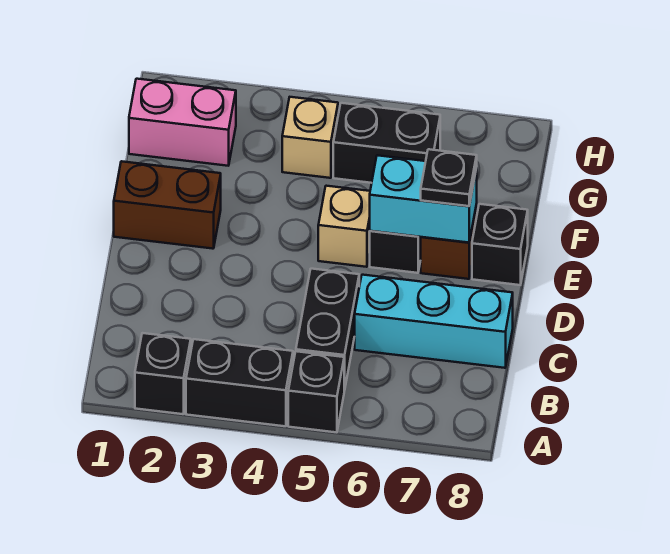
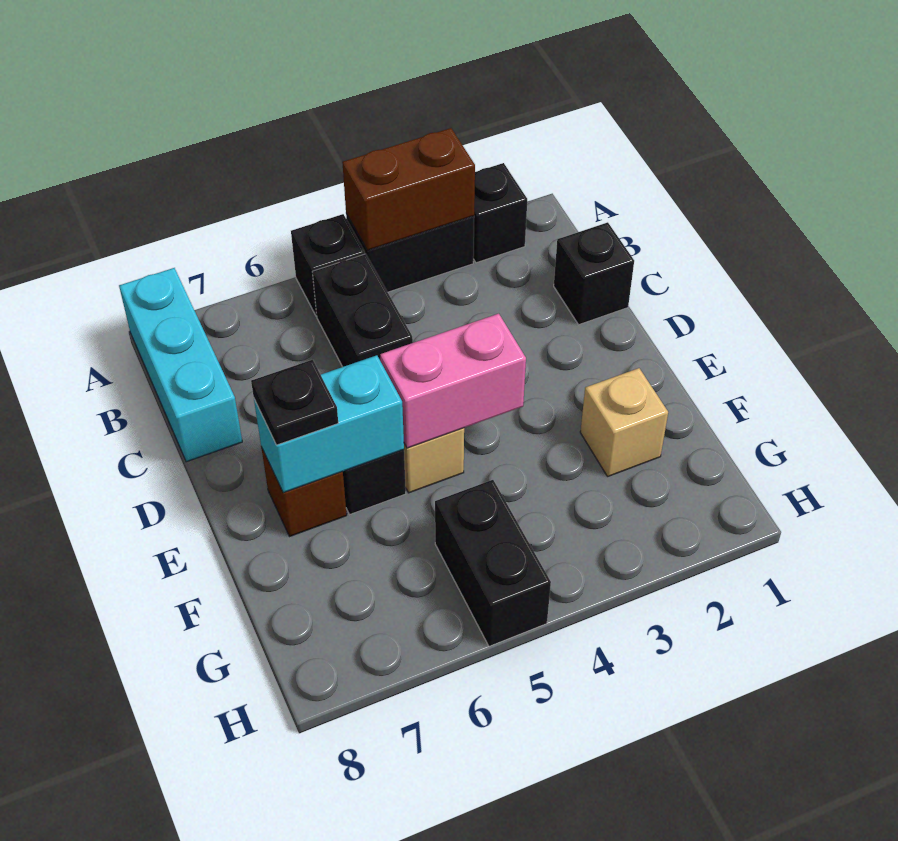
cyan 1x3 brick [355,275,513,368] -> cyan 1x3 brick turned to [119,268,242,462]
brown 1x2 brick [114,161,221,249] -> brown 1x2 brick moved to [342,128,475,250]
black 1x1 brick [472,204,528,285] -> black 1x1 brick moved to [554,222,634,325]
pink 1x2 brick [129,79,236,166] -> pink 1x2 brick moved to [380,314,526,448]
tan 1x1 brick [282,97,338,178] -> tan 1x1 brick moved to [580,368,668,476]
black 1x2 brick [333,103,440,183] -> black 1x2 brick turned to [435,480,551,646]

